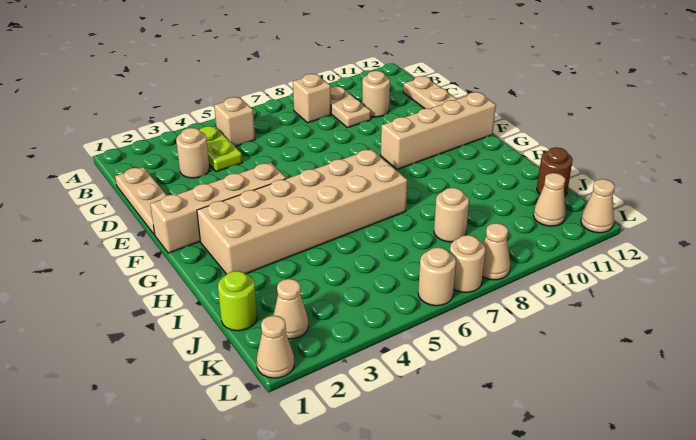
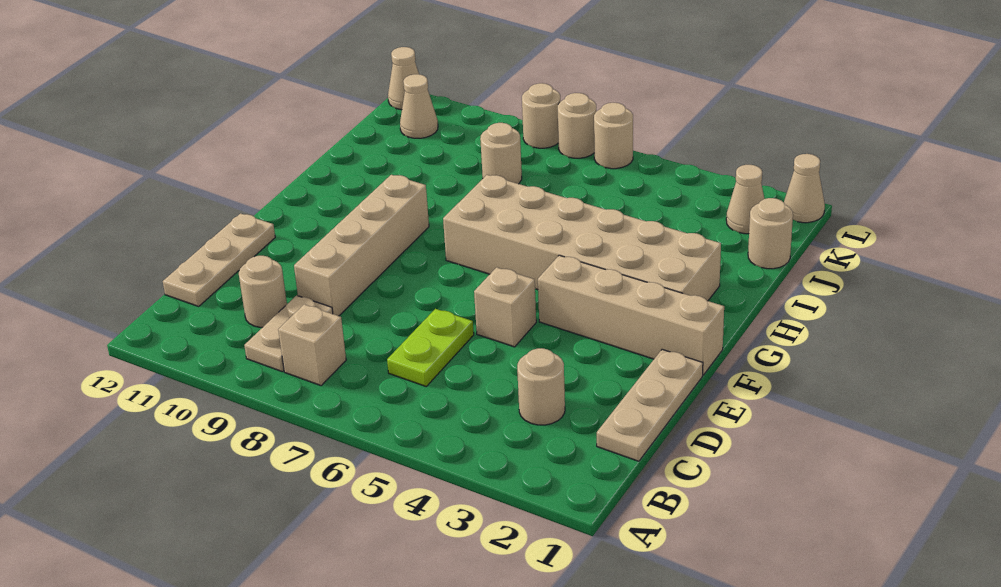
lime 1x2 plate [200,126,242,172] -> lime 1x2 plate moved to [387,309,474,386]
tan 1x1 brick [214,97,255,146] -> tan 1x1 brick moved to [474,267,536,347]
tan 1x4 brick [381,92,496,169] -> tan 1x4 brick turned to [294,175,429,316]
lime 1x1 round brick [218,271,257,331] -> tan 1x1 round brick [748,198,793,269]
brown 1x1 round brick [537,147,573,196] -> none
tan 1x1 cone [482,223,510,280] -> tan 1x1 round brick [522,83,560,148]

